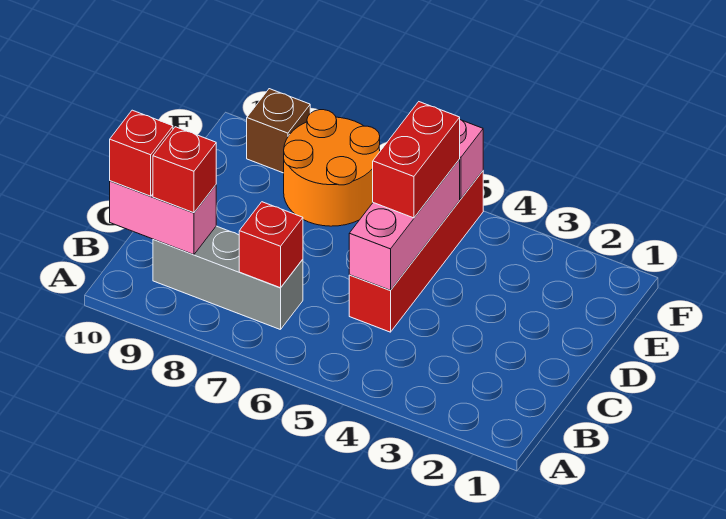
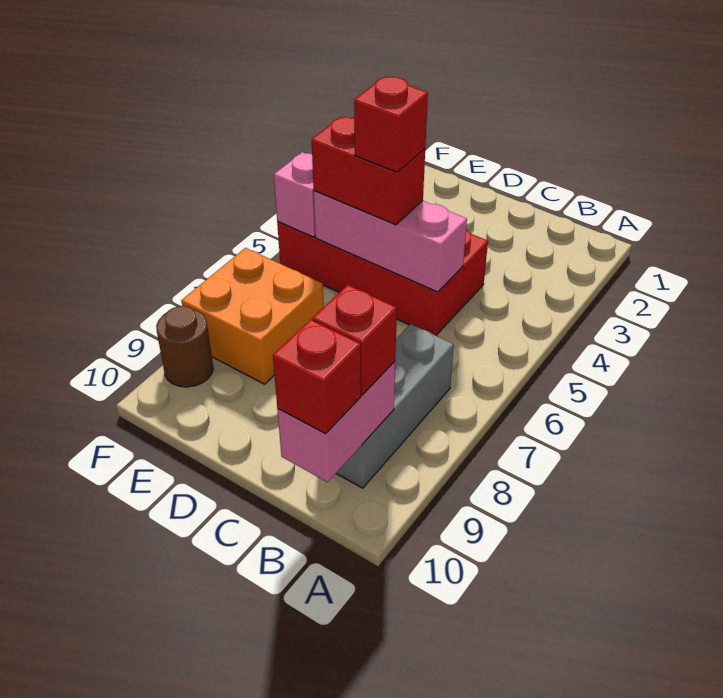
red 1x1 brick [239,202,303,288] -> red 1x1 brick moved to [354,77,428,172]
red 1x4 brick [349,171,483,332] -> red 2x4 brick [277,221,488,335]
orange 2x2 round brick [284,110,380,226] -> orange 2x2 brick [181,248,324,384]
brown 1x1 brick [247,89,310,173] -> brown 1x1 round brick [156,306,213,387]

